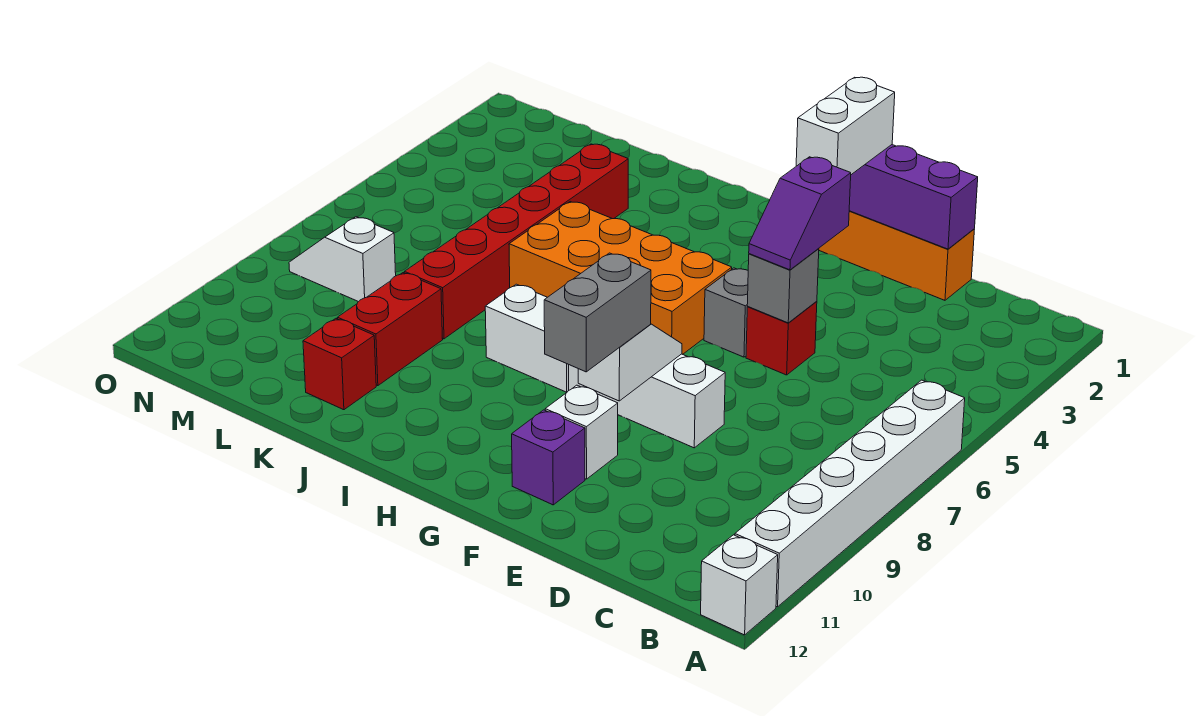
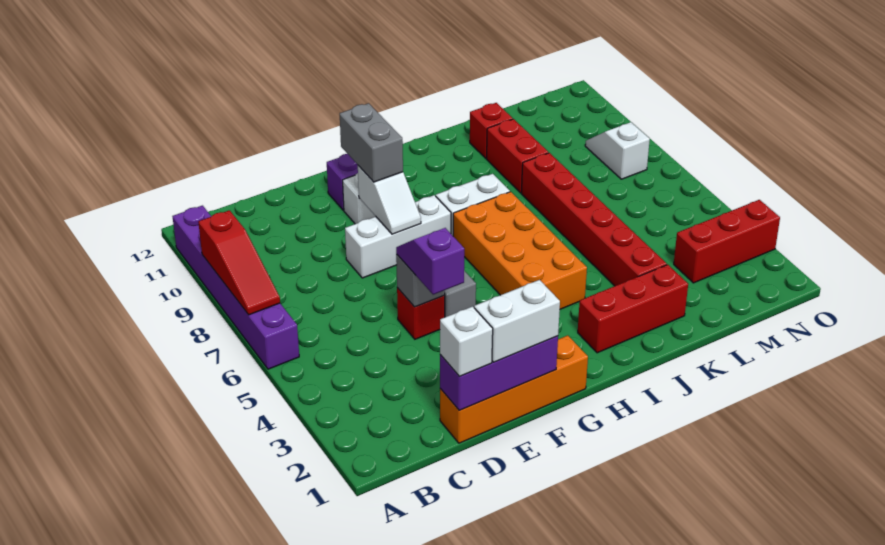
white 1x6 brick [735,380,965,607] -> purple 1x6 brick [172,206,299,369]
none -> red 1x3 slope [198,210,280,315]
white 1x1 brick [701,535,778,635] -> white 1x1 brick moved to [440,306,493,377]
white 1x2 brick [796,77,895,175] -> white 1x2 brick turned to [474,280,560,362]
orange 2x4 brick [509,202,732,354] -> orange 2x4 brick turned to [453,192,587,309]
none -> red 1x3 brick [578,265,688,353]
none -> red 1x3 brick [674,200,780,283]
white 1x2 slope [289,217,396,302] -> white 1x2 slope turned to [585,122,650,179]

